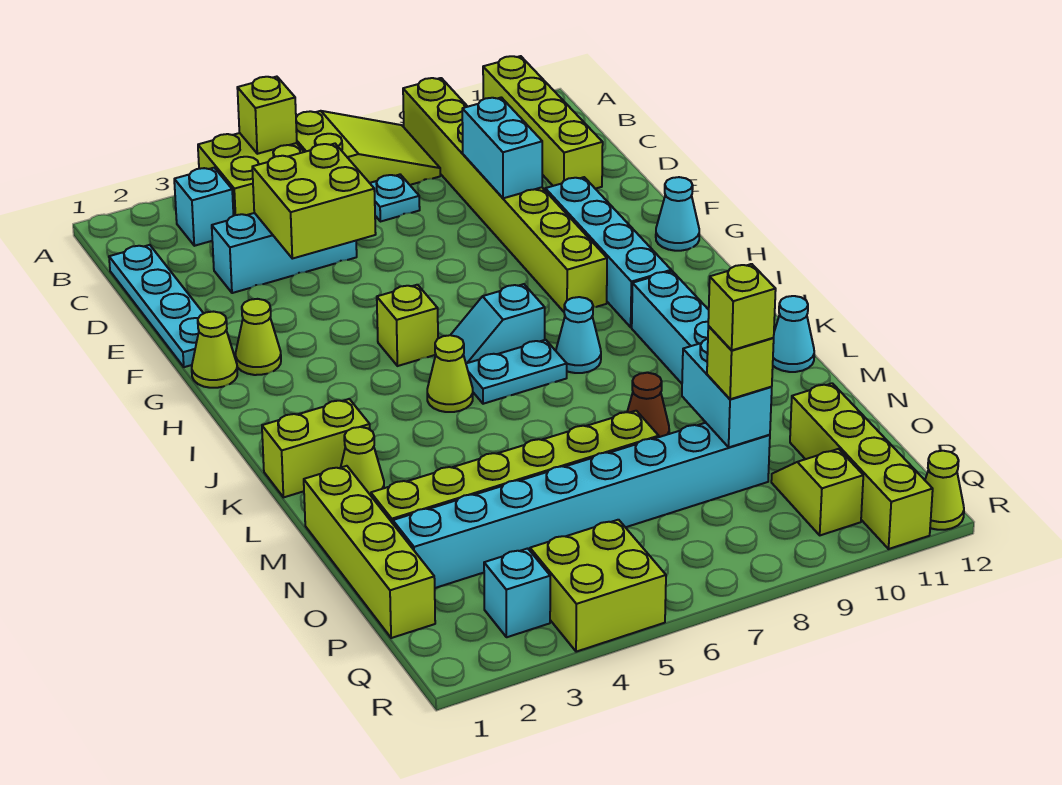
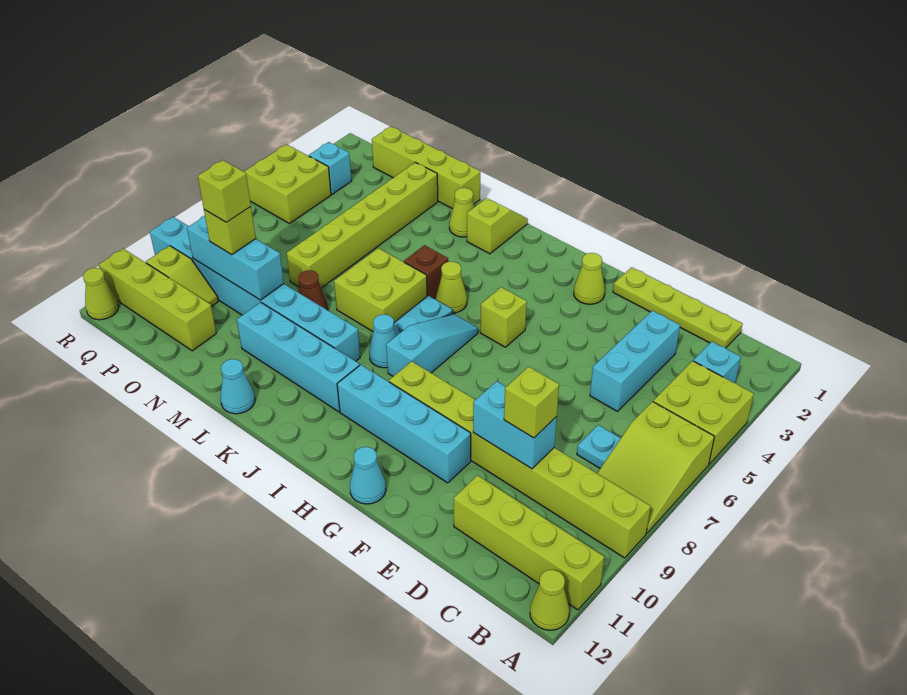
lime 1x1 brick [237,77,297,154] -> lime 1x1 brick moved to [504,367,559,438]
cyan 1x4 plate [109,245,204,367] -> lime 1x4 plate [613,267,743,348]
lime 2x2 brick [252,144,376,259] -> lime 2x2 brick moved to [334,248,427,331]
lime 1x1 cone [192,312,237,388] -> lime 1x1 cone moved to [530,570,569,630]
cyan 1x2 slope [451,284,545,363] -> cyan 1x3 slope [386,314,478,376]
lime 1x2 brick [262,399,370,497] -> lime 1x2 slope [467,198,528,254]
none -> brown 1x1 brick [404,245,448,298]
cyan 1x2 brick [682,339,772,447] -> cyan 1x3 brick [187,216,284,300]
cyan 1x8 brick [393,423,770,588] -> cyan 1x8 brick turned to [150,217,360,361]

